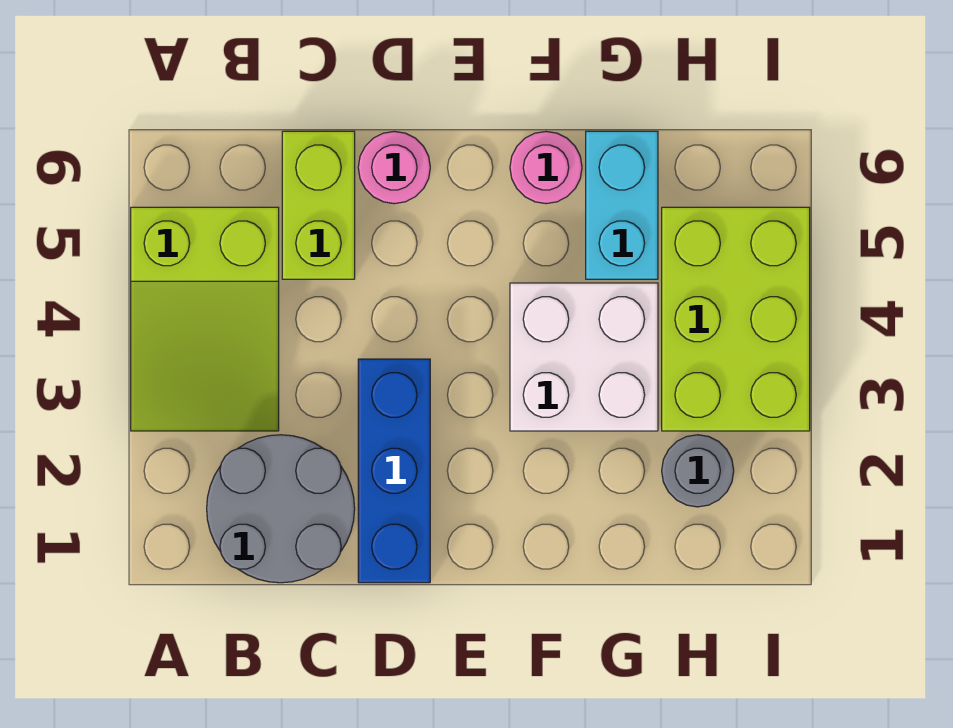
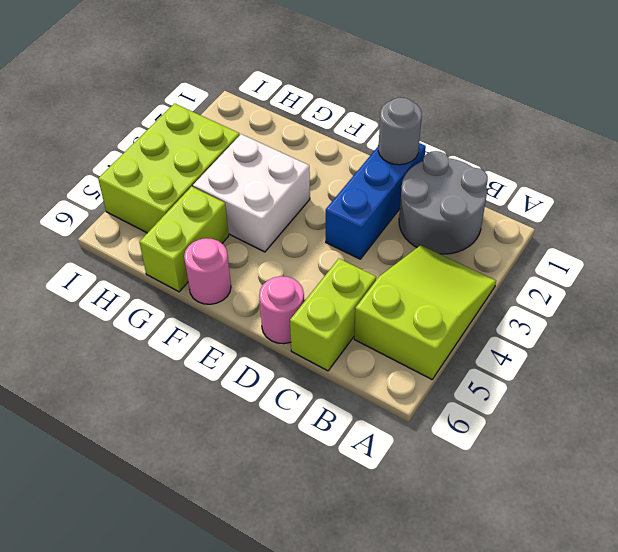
cyan 1x2 brick [586,131,658,279] -> lime 1x2 brick [139,186,229,292]
grey 1x1 round brick [662,435,734,507] -> grey 1x1 round brick moved to [378,98,422,165]

